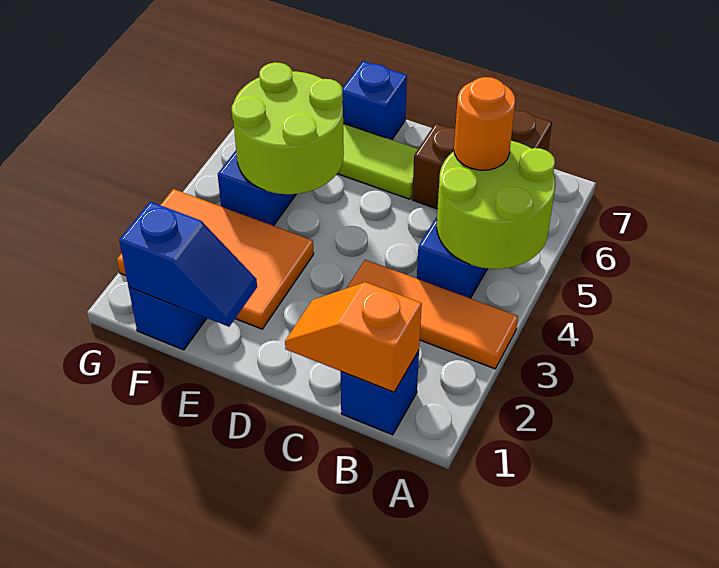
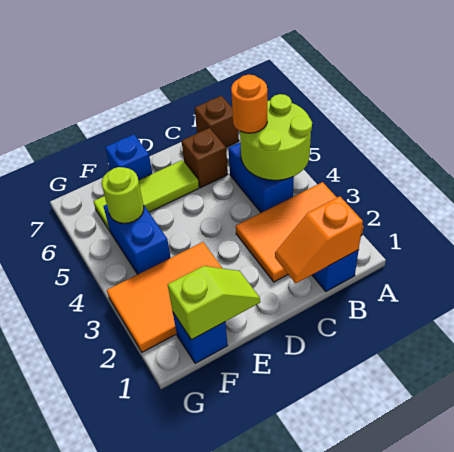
orange 1x3 tile [347,260,518,369] -> orange 2x3 tile [236,182,363,282]
blue 1x2 slope [119,202,257,327] -> lime 1x2 slope [168,266,260,340]
lime 2x2 round brick [232,62,344,194] -> lime 1x1 round brick [102,167,144,223]

